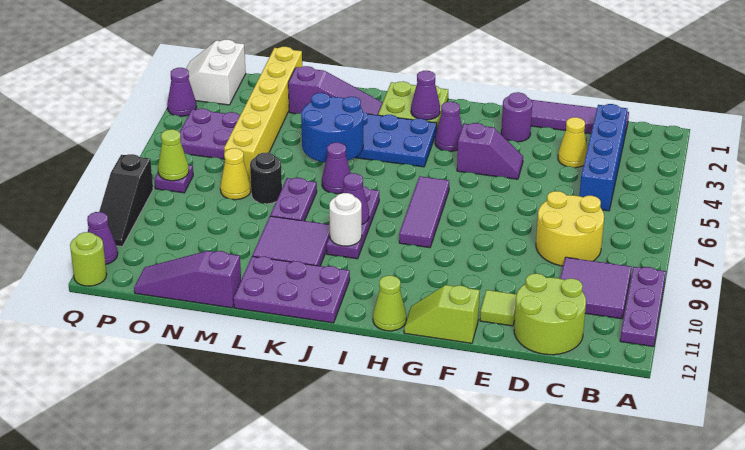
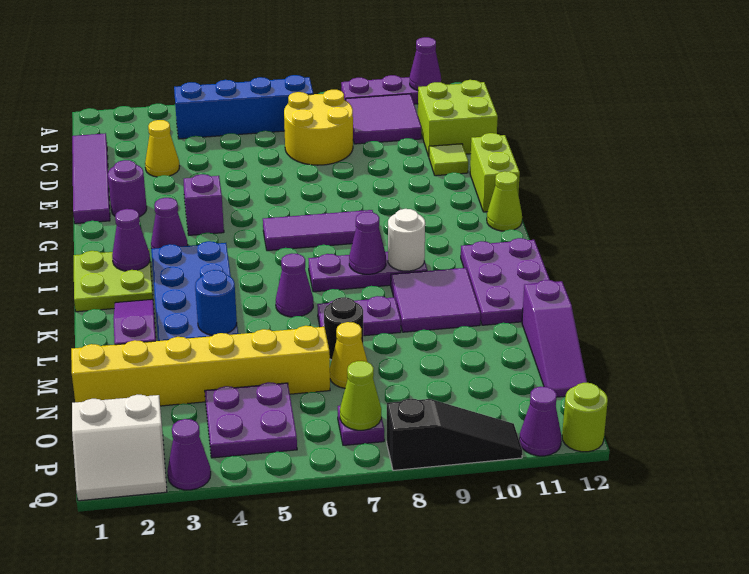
none -> purple 1x1 cone [410,37,441,90]
blue 1x4 brick [580,104,627,211] -> blue 1x4 brick moved to [174,75,313,139]
lime 2x2 round brick [514,274,586,355] -> lime 2x2 brick [418,80,498,156]
lime 1x2 slope [404,285,480,343] -> lime 1x2 brick [470,133,520,212]
blue 2x2 round brick [301,93,363,163] -> blue 1x1 round brick [195,270,237,335]

